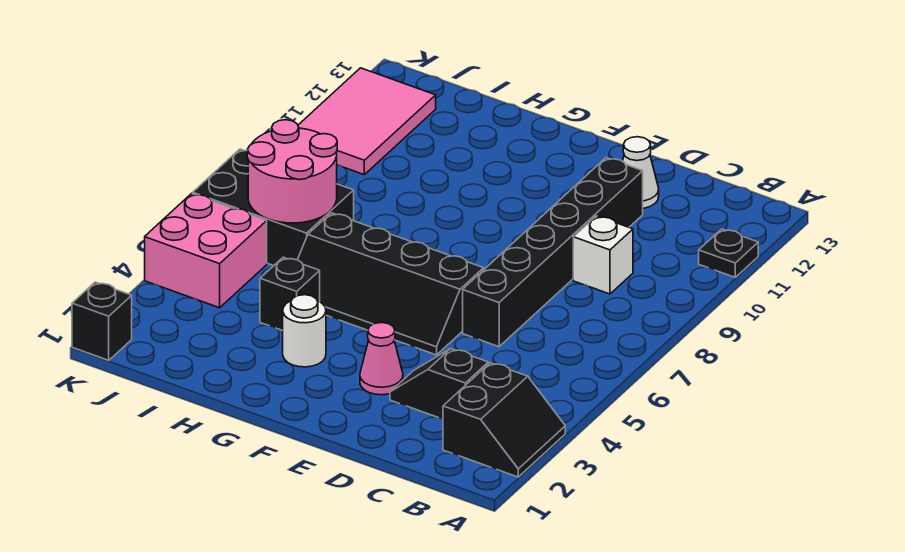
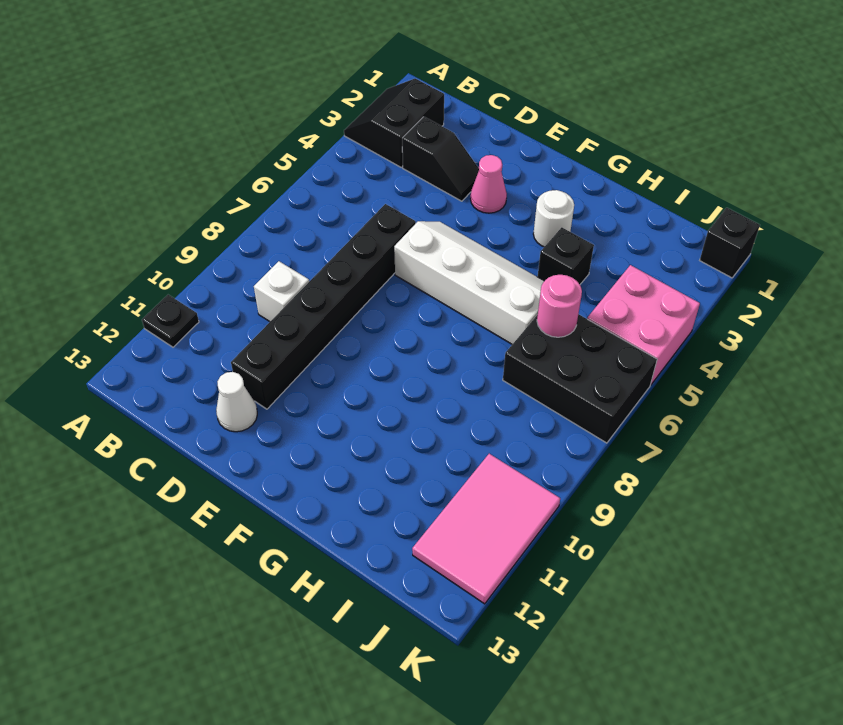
black 2x4 slope [298,213,484,355] -> white 2x4 slope [394,221,544,344]
pink 2x2 round brick [247,120,337,223] -> pink 1x1 round brick [537,275,582,337]

